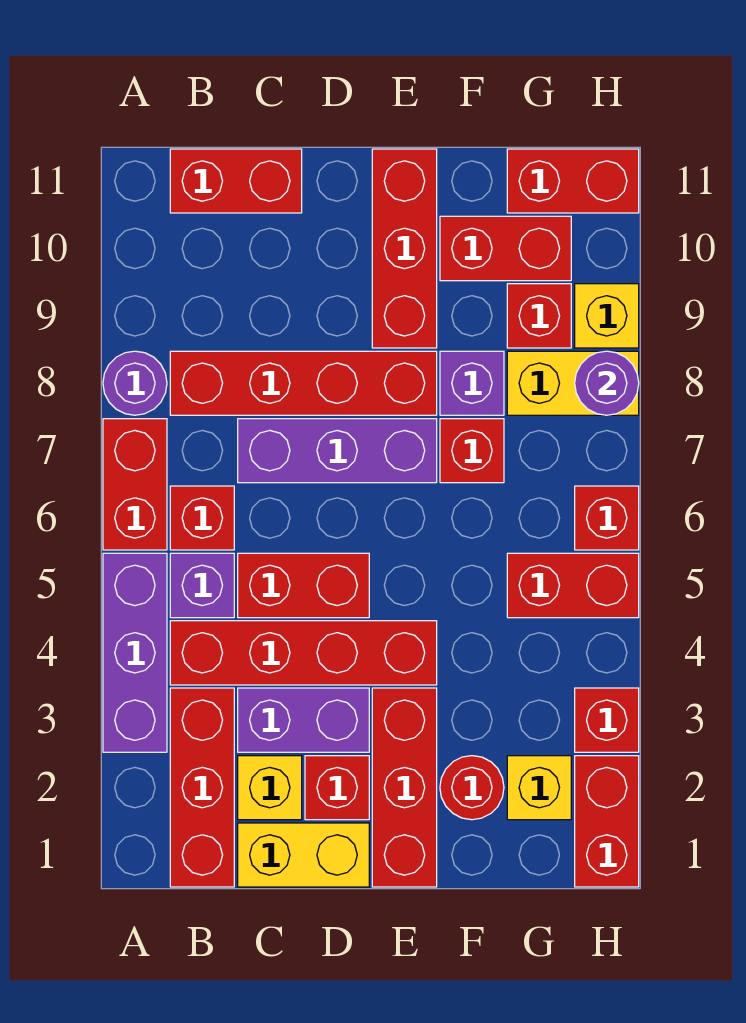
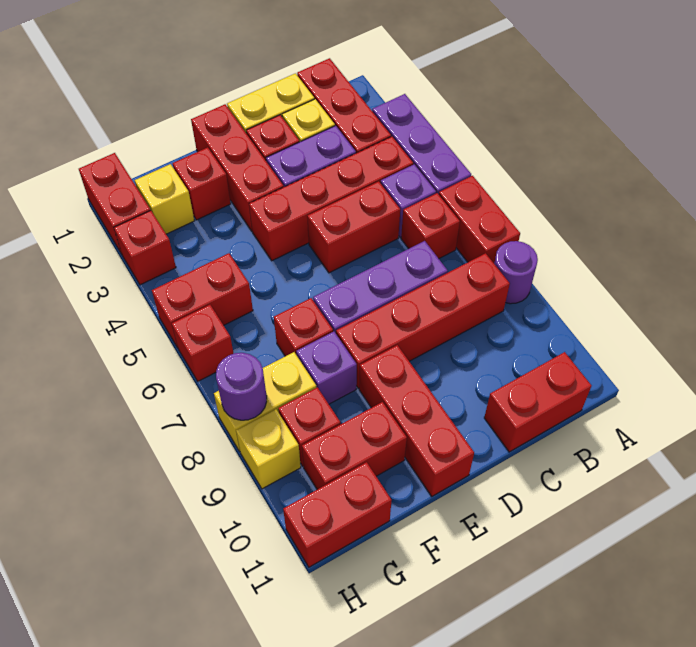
red 1x1 round brick [440,756,504,820] -> red 1x1 brick [173,147,231,220]

